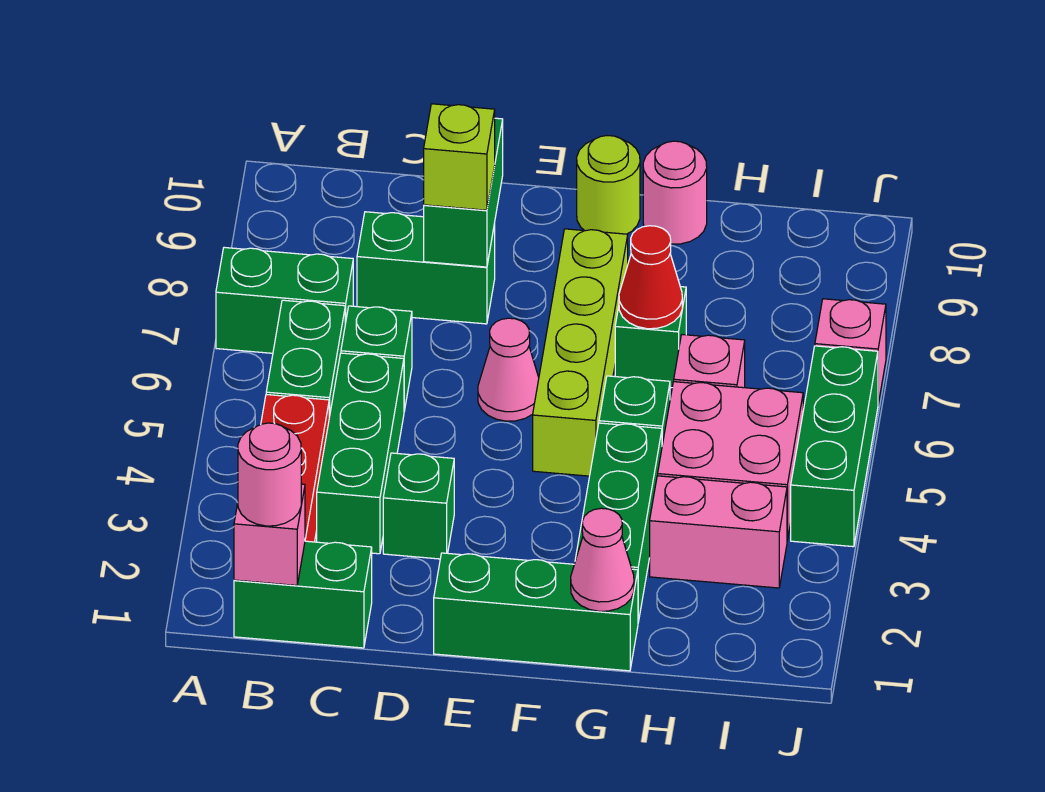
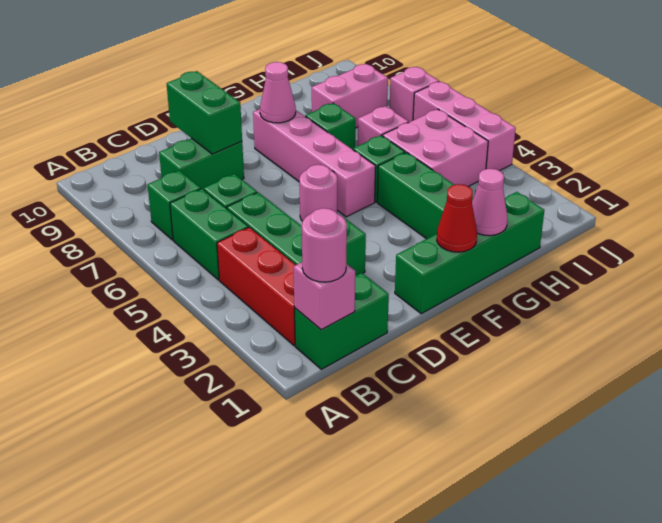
green 1x2 brick [216,247,353,353] -> green 1x1 brick [148,171,201,240]
lime 1x1 brick [424,104,495,210] -> none
green 1x3 brick [434,553,638,671] -> green 1x4 brick [395,192,544,314]
pink 1x1 cone [478,318,539,421] -> pink 1x1 cone moved to [260,62,296,123]
lime 1x4 brick [533,229,628,476] -> pink 1x4 brick [253,109,376,217]
lime 1x1 round brick [577,136,640,234] -> none
red 1x1 cone [619,226,682,329] -> red 1x1 cone moved to [437,184,477,252]
pink 1x1 round brick [643,141,707,244] -> pink 1x1 round brick moved to [299,165,337,221]
pink 1x2 brick [650,476,787,588] -> pink 1x2 brick moved to [312,64,388,128]
green 1x3 brick [791,346,878,547] -> pink 1x3 brick [413,82,516,171]

